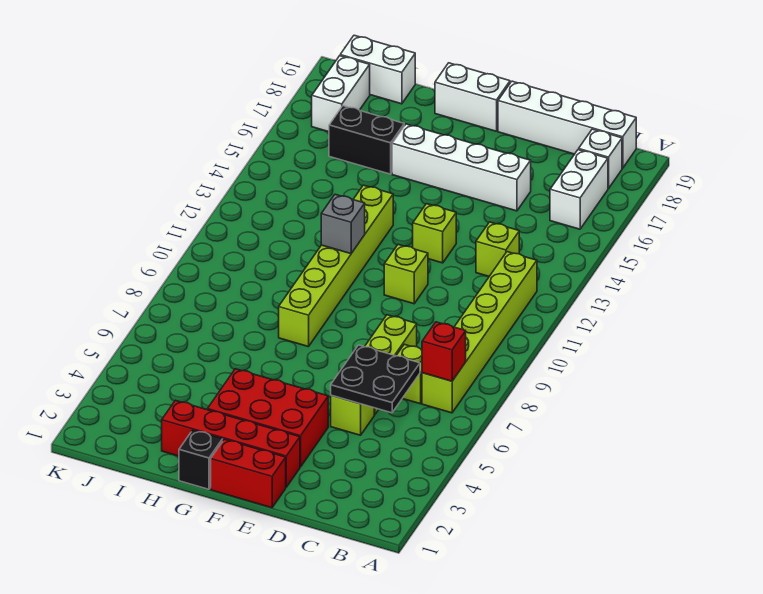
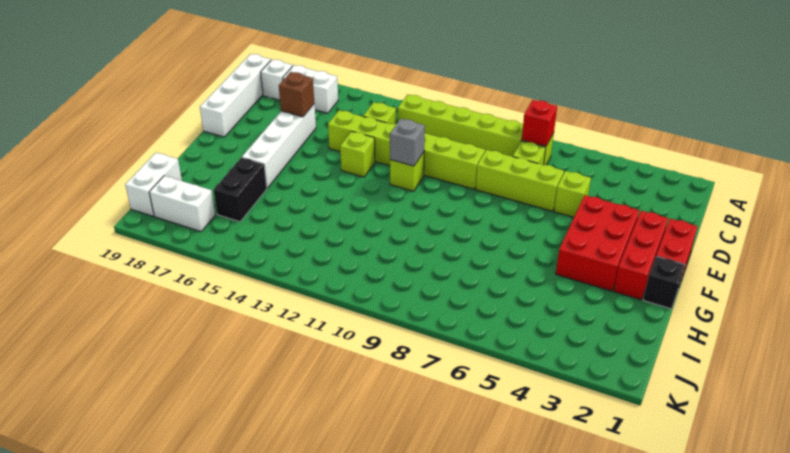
black 2x2 plate [331,345,420,413] -> none
none -> brown 1x1 brick [279,72,314,117]
red 1x4 brick [162,400,300,487] -> red 1x3 brick [614,211,668,300]
white 1x2 brick [435,63,510,131] -> none
lime 1x6 brick [279,185,393,347] -> lime 1x6 brick moved to [328,110,485,189]
grey 1x1 brick [321,194,365,254] -> grey 1x1 brick moved to [390,119,425,166]

